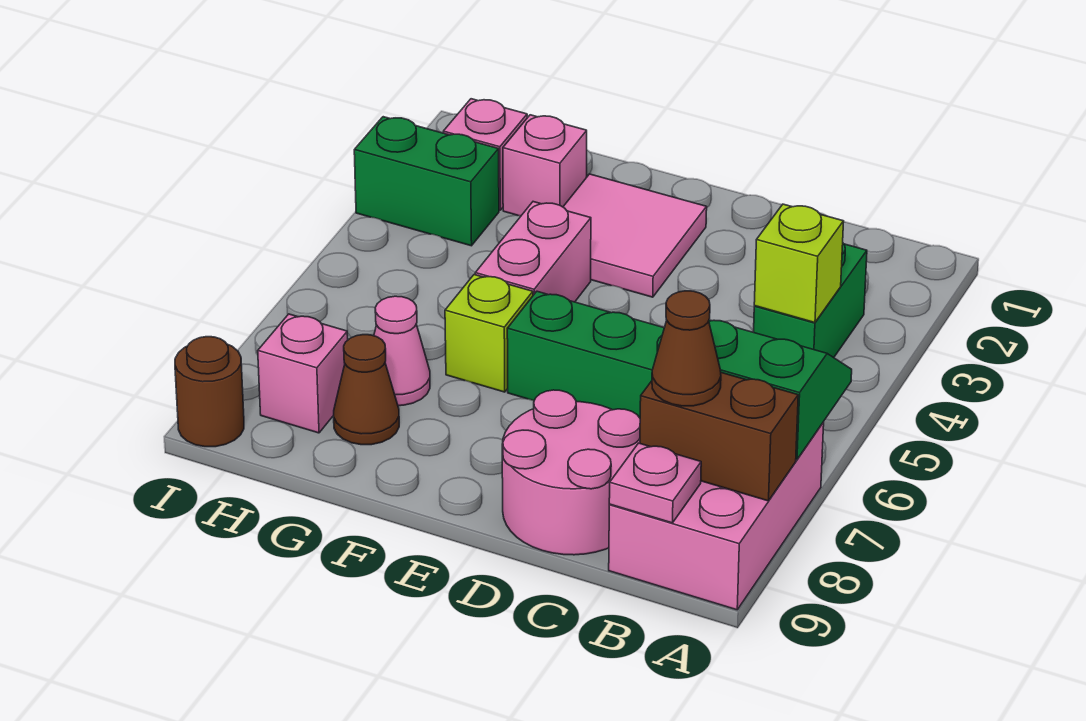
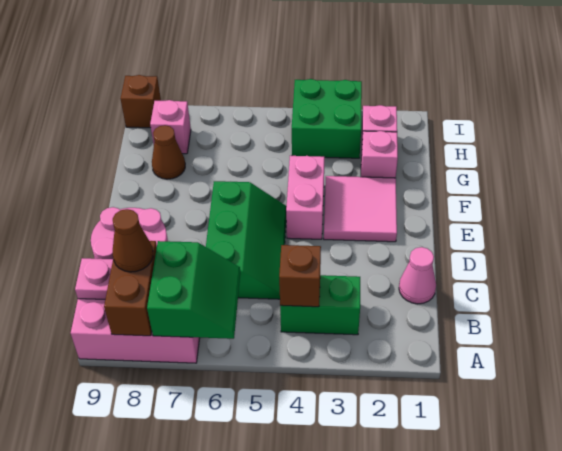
lime 1x1 brick [754,204,844,323] -> brown 1x1 brick [279,245,321,307]
pink 1x2 brick [475,202,591,302] -> pink 1x2 brick turned to [286,156,325,239]
lime 1x1 brick [445,275,533,392] -> none
pink 1x1 cone [374,296,430,406] -> pink 1x1 cone moved to [399,247,436,304]
green 1x2 brick [354,117,499,246] -> green 2x2 brick [292,79,362,158]
brown 1x1 round brick [175,337,244,447] -> brown 1x1 brick [120,75,161,128]

